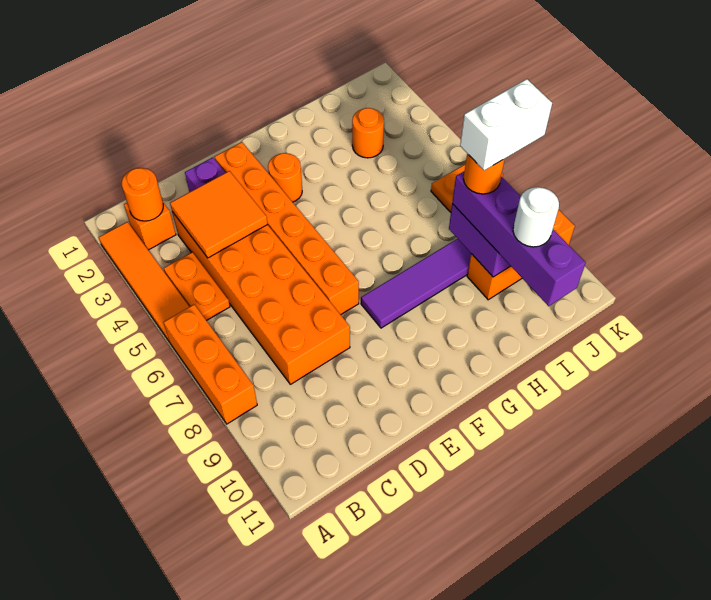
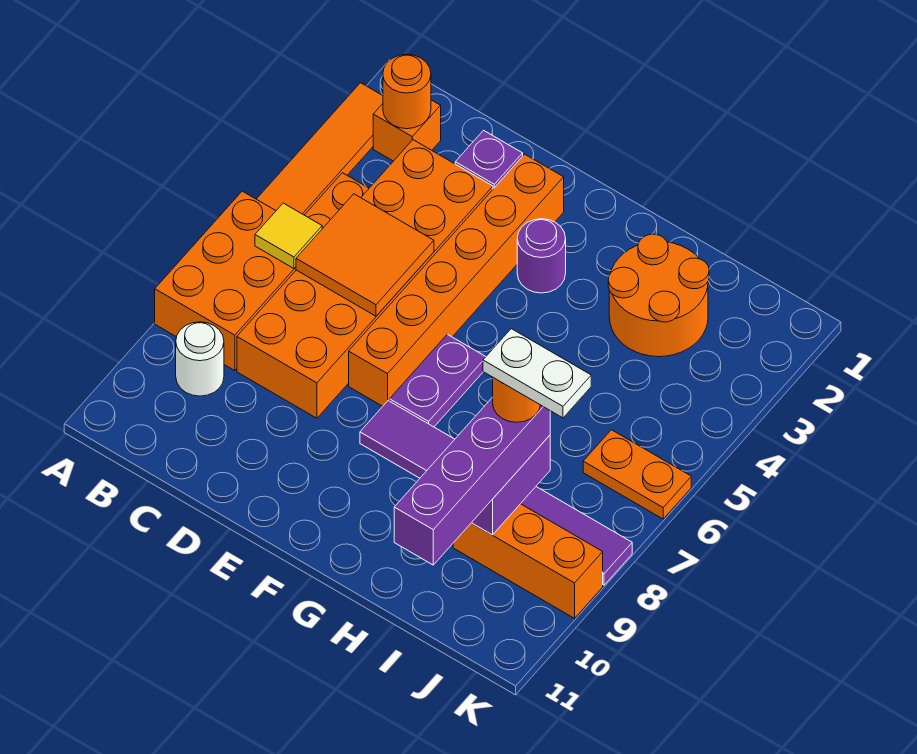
orange 1x3 brick [164,304,257,424] -> orange 2x3 brick [155,191,296,371]
none -> yellow 1x1 tile [255,203,322,268]
orange 2x2 tile [170,171,268,258] -> orange 2x2 tile moved to [296,194,434,316]
orange 1x1 round brick [268,153,302,202] -> purple 1x1 round brick [517,219,566,293]
none -> purple 1x2 plate [390,334,486,427]
orange 1x1 round brick [352,108,384,158] -> orange 2x2 round brick [608,234,709,357]
white 1x2 brick [460,79,552,170] -> white 1x2 plate [483,329,591,418]
white 1x1 round brick [513,187,559,247] -> white 1x1 round brick moved to [176,322,224,396]

